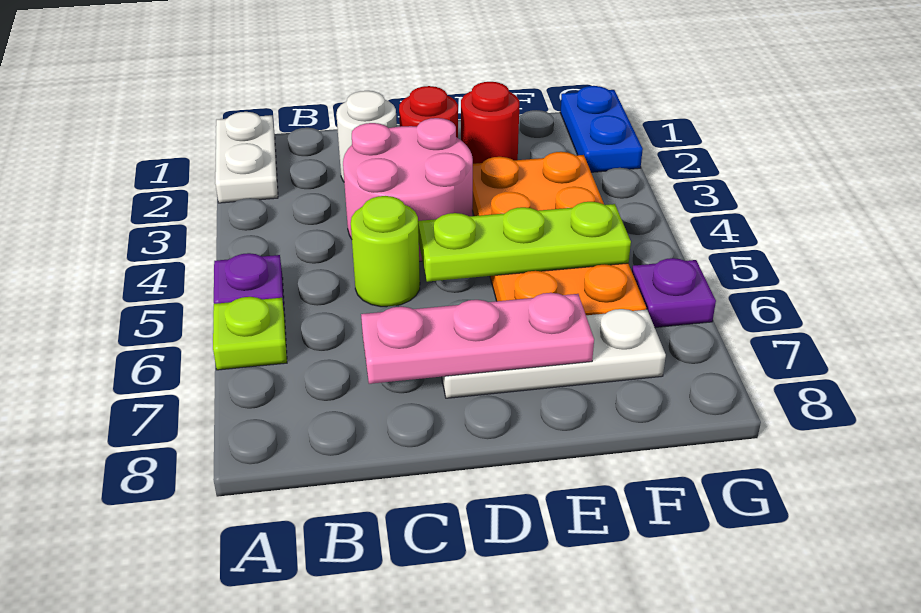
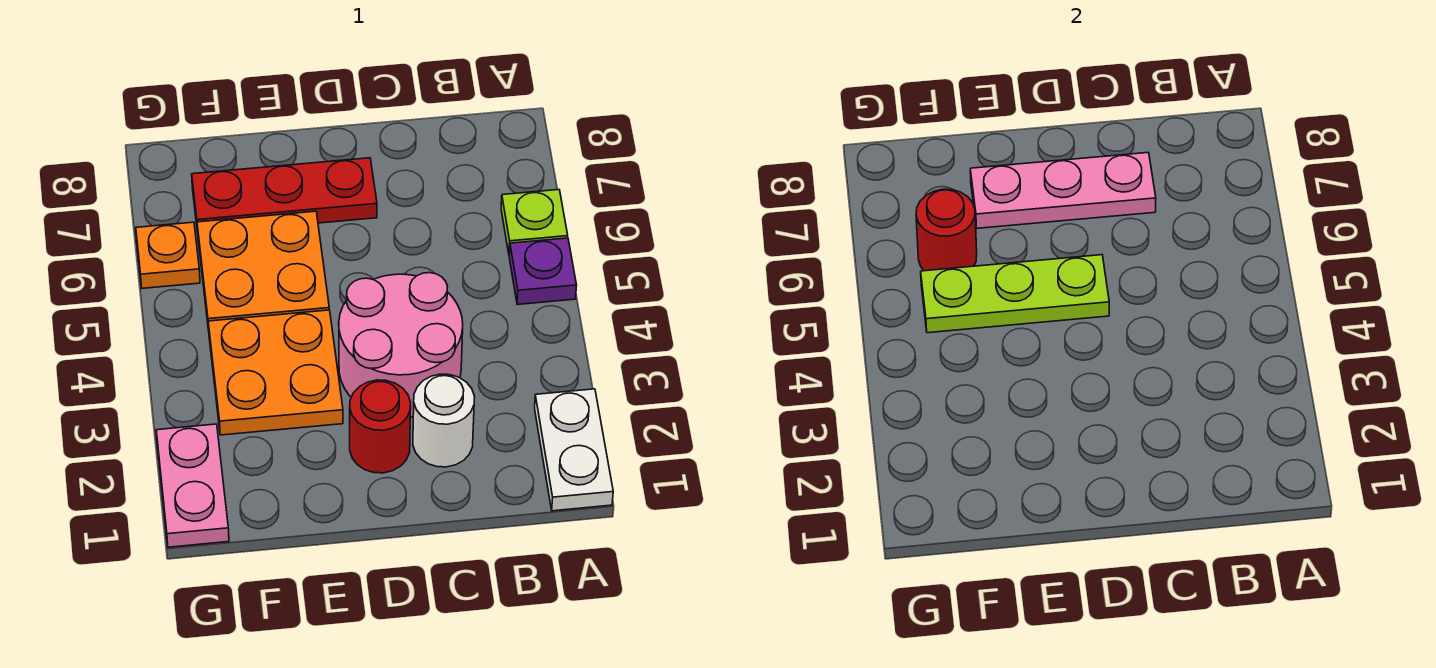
lime 1x1 round brick [351,196,420,307] -> none
white 1x3 plate [442,309,666,398] -> red 1x3 plate [192,158,377,233]
red 1x1 round brick [461,82,519,164] -> red 1x1 round brick moved to [916,189,977,271]
blue 1x2 plate [560,86,643,172] -> pink 1x2 plate [156,424,229,547]
purple 1x1 plate [632,258,716,327] -> orange 1x1 plate [136,222,200,288]

